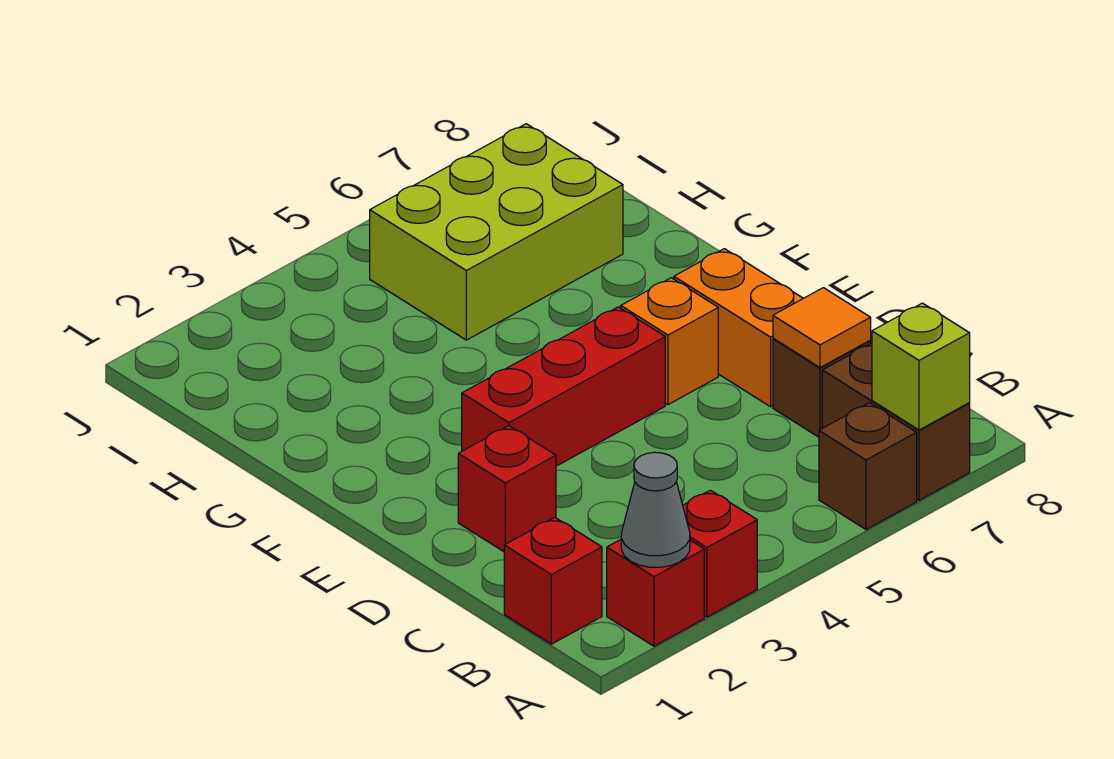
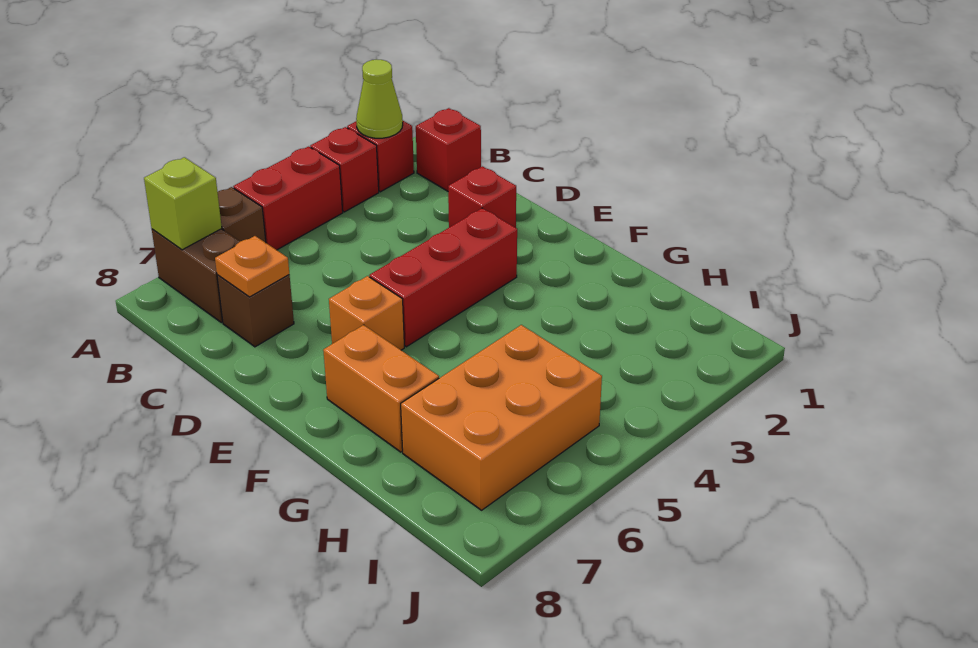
grey 1x1 cone [621,452,690,567] -> lime 1x1 cone [356,59,403,138]
none -> red 1x2 brick [233,147,343,250]
orange 1x1 tile [773,288,871,368] -> orange 1x1 plate [215,236,289,297]
orange 1x2 brick [674,249,803,407] -> orange 1x2 brick moved to [323,325,439,452]
lime 2x3 brick [370,124,623,340] -> orange 2x3 brick [401,325,602,510]

